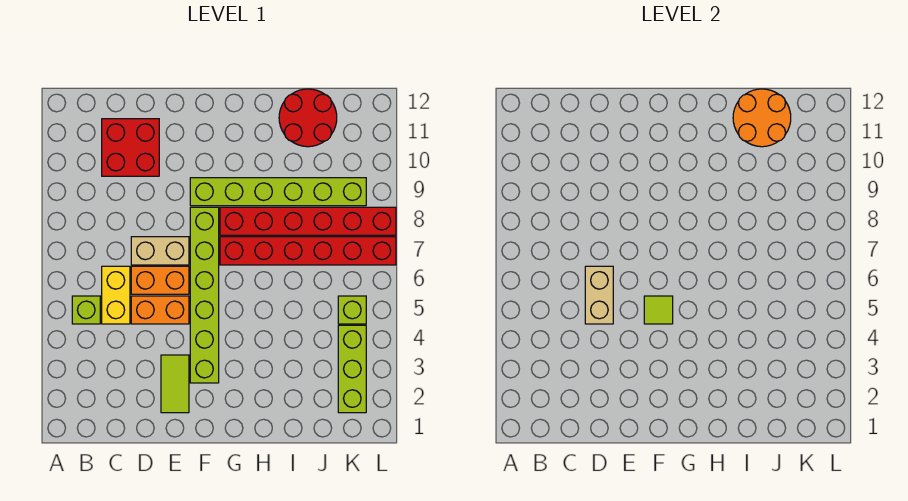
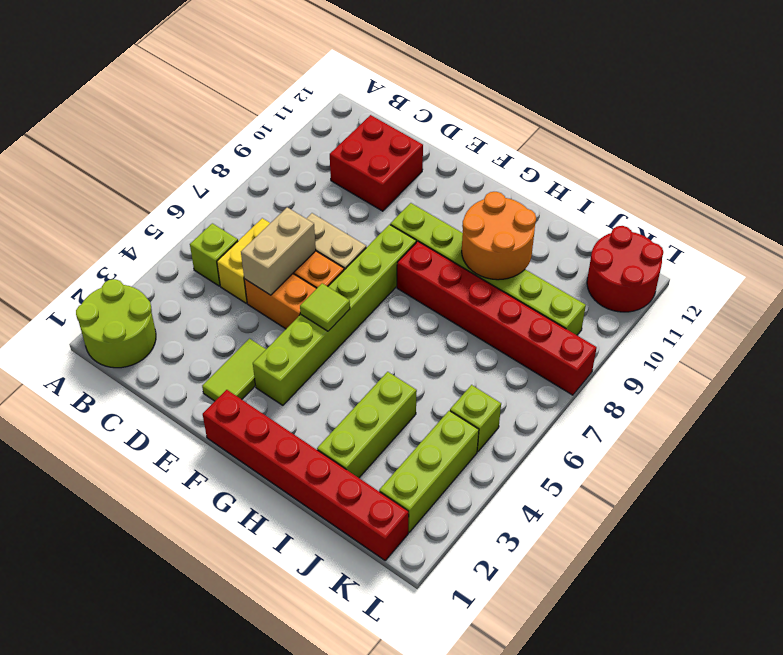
none -> lime 2x2 round brick [76,279,156,368]
red 1x6 brick [220,237,396,265] -> red 1x6 brick moved to [203,390,409,560]
none -> lime 1x3 brick [317,372,417,478]
red 2x2 round brick [279,89,337,147] -> red 2x2 round brick moved to [587,226,663,312]
orange 2x2 round brick [733,89,791,147] -> orange 2x2 round brick moved to [462,192,536,280]

